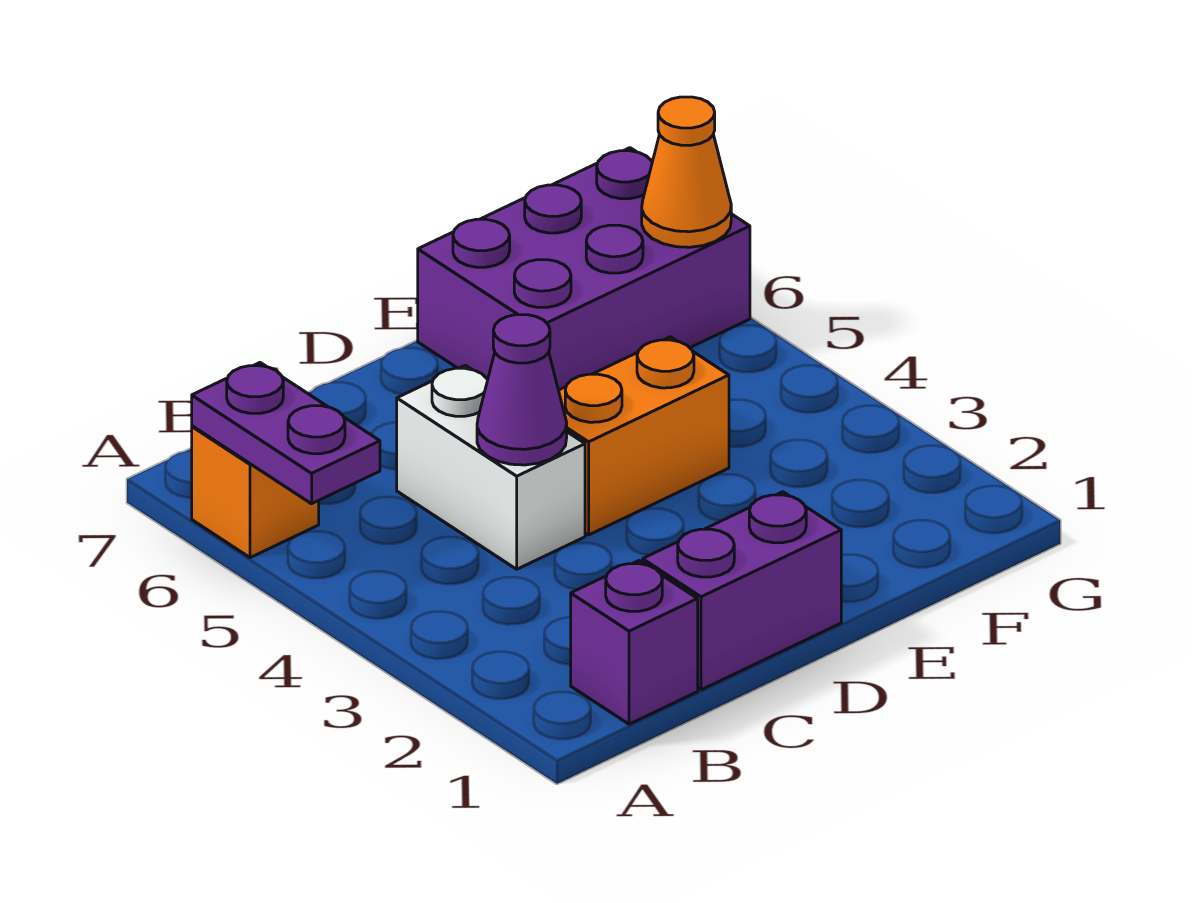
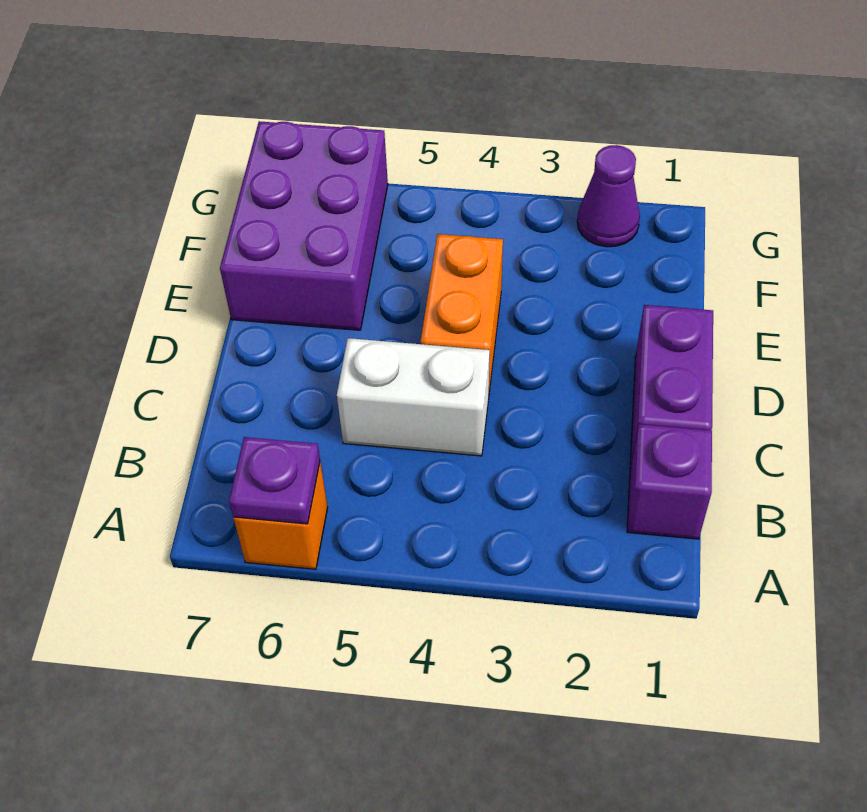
purple 1x2 plate [192,363,380,504] -> purple 1x1 plate [229,437,320,524]
purple 1x1 cone [477,315,567,465] -> purple 1x1 cone moved to [577,145,640,247]
orange 1x1 cone [642,97,731,247] -> none

